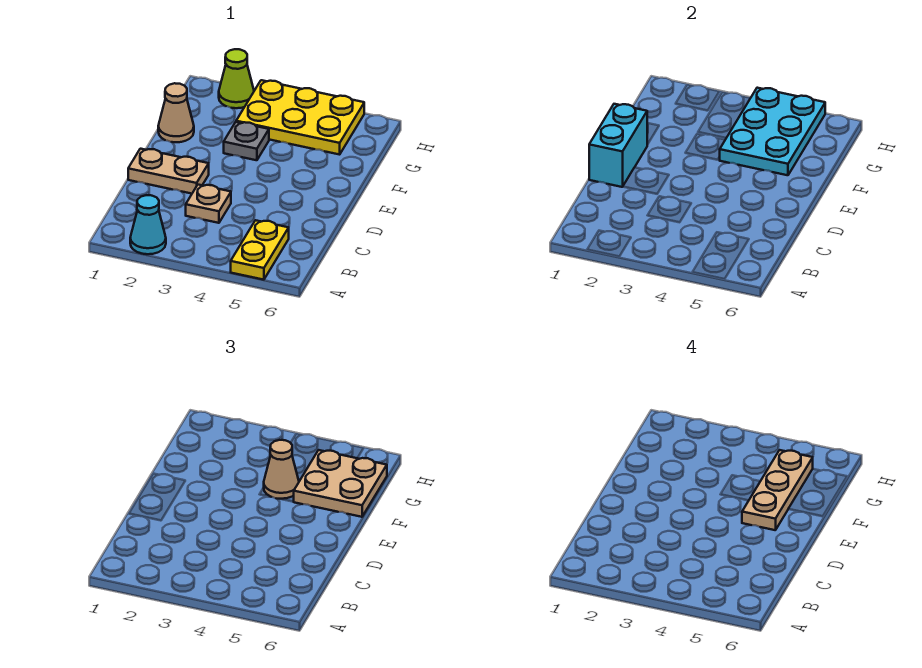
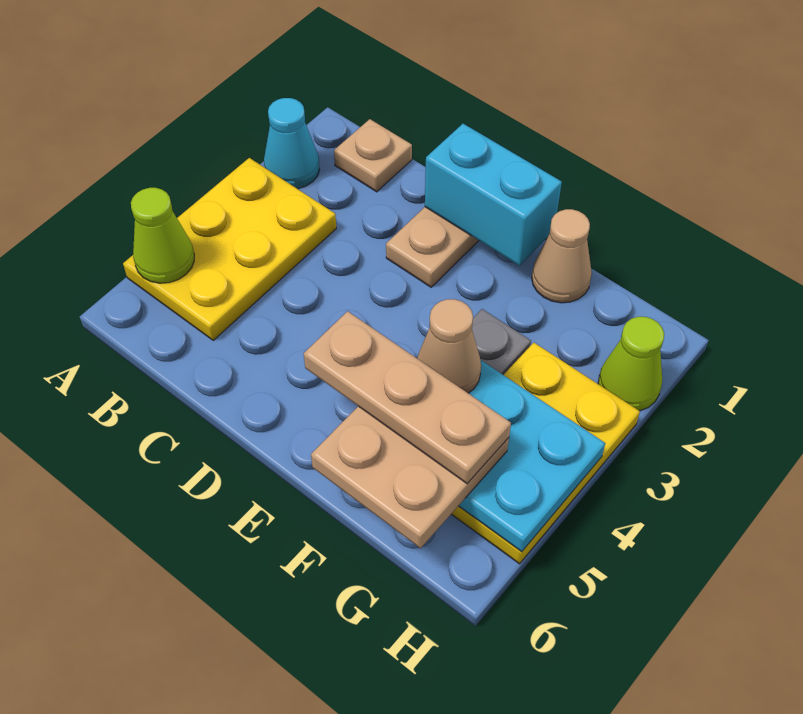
yellow 1x2 plate [231,220,289,280] -> yellow 2x3 plate [123,158,336,340]
none -> lime 1x1 cone [131,188,194,283]
tan 1x1 plate [186,185,231,223] -> tan 1x1 plate moved to [334,119,412,192]

